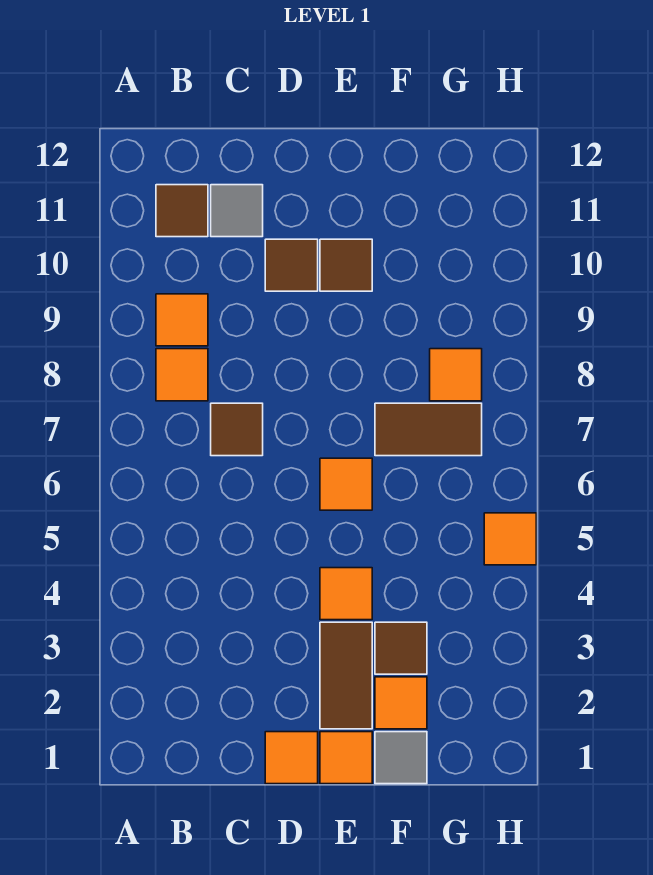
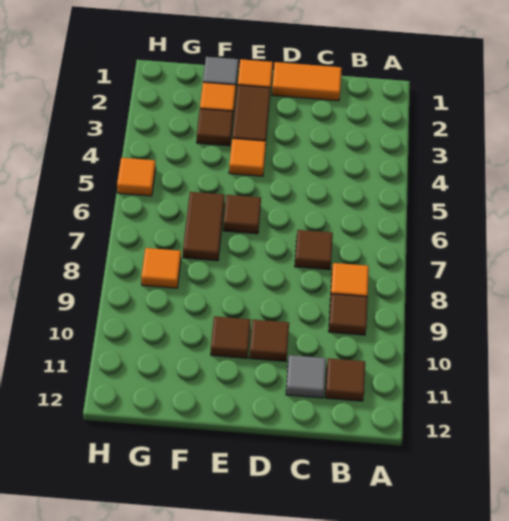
orange 1x1 tile [156,294,208,346] -> brown 1x1 tile [329,294,368,335]
orange 1x1 tile [265,732,318,784] -> orange 1x2 tile [272,62,342,101]
orange 1x1 tile [320,458,372,510] -> brown 1x1 tile [223,195,261,234]
brown 1x2 tile [375,403,482,456] -> brown 1x2 tile turned to [183,192,225,261]

